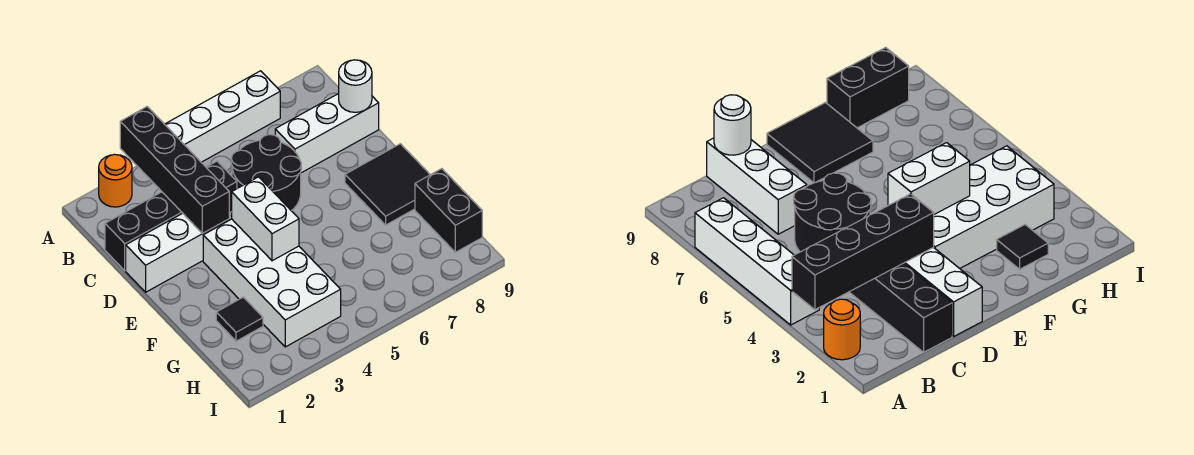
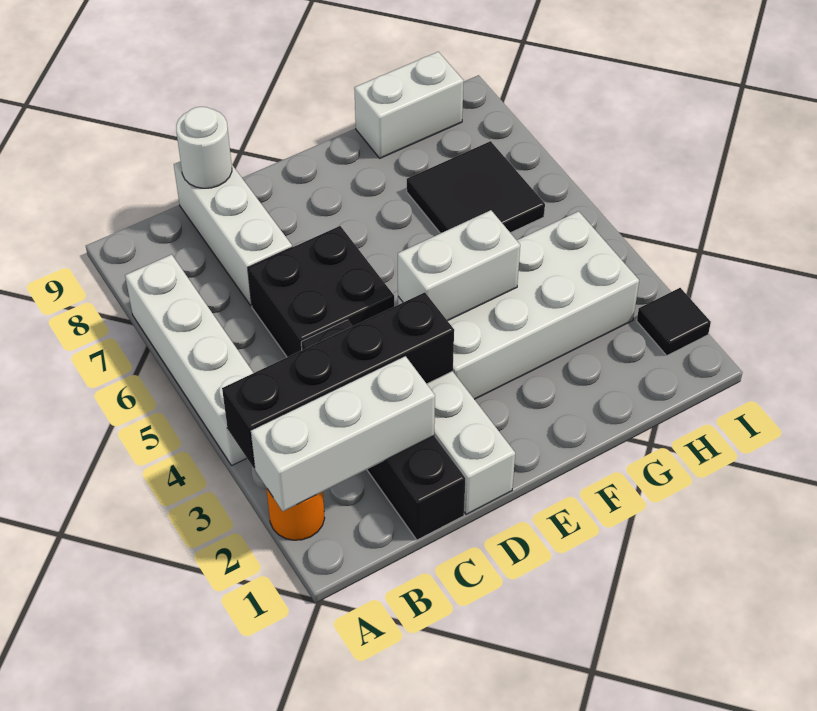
none -> white 1x3 brick [251,356,435,511]
black 2x2 round brick [231,135,301,211] -> black 2x2 brick [248,226,394,357]
black 2x2 tile [345,144,430,225] -> black 2x2 tile moved to [407,141,545,233]
black 1x1 tile [216,297,263,341] -> black 1x1 tile moved to [637,288,711,355]
black 1x2 brick [415,169,482,252] -> white 1x2 brick [354,52,464,158]

